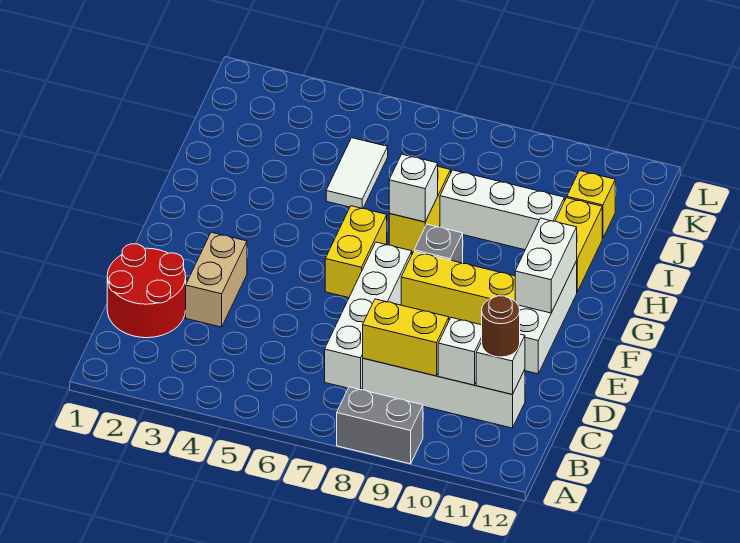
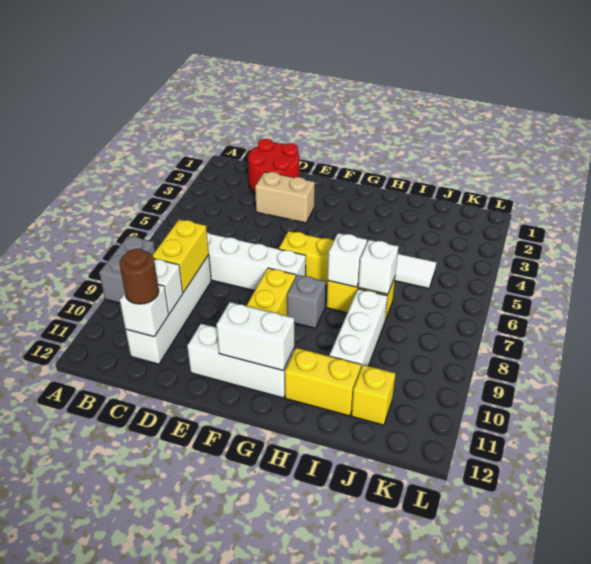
none -> white 1x1 brick [358,240,399,294]

